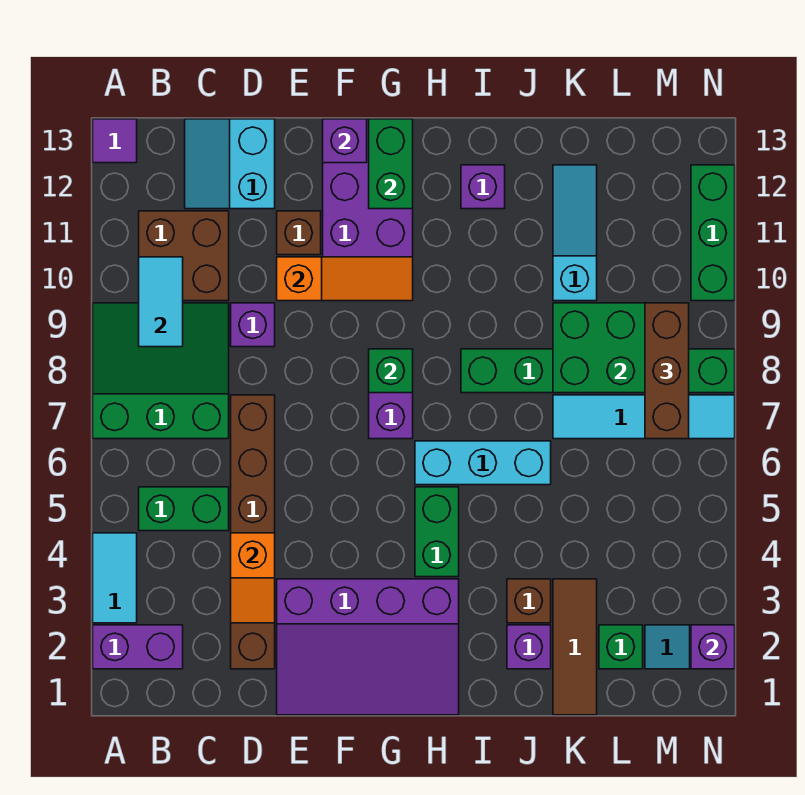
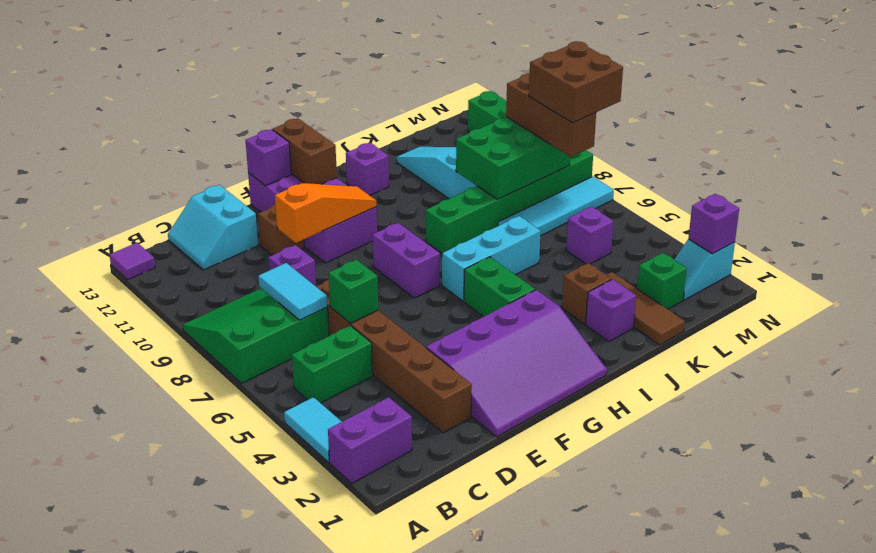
cyan 1x2 tile [139,257,183,347] -> cyan 1x2 tile moved to [258,263,328,320]
brown 2x2 brick [139,211,229,301] -> brown 2x2 brick moved to [529,41,623,123]
orange 1x2 slope [231,533,275,623] -> none
green 1x1 brick [369,349,413,393] -> green 1x1 brick moved to [328,260,378,323]
green 1x2 brick [369,119,413,209] -> brown 1x2 brick [273,118,337,184]
none -> purple 1x1 brick [566,207,614,264]

